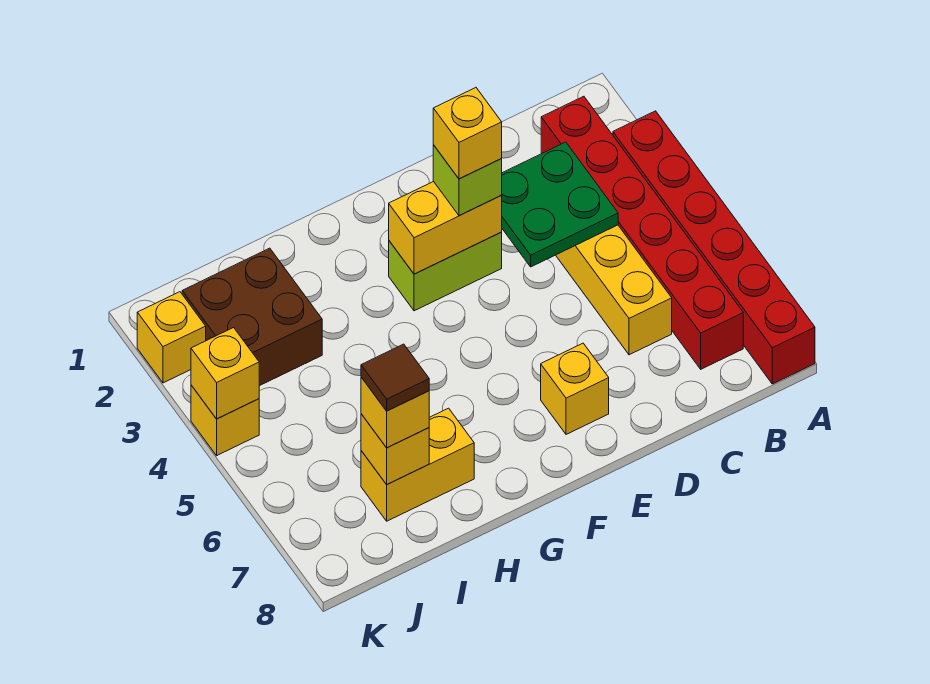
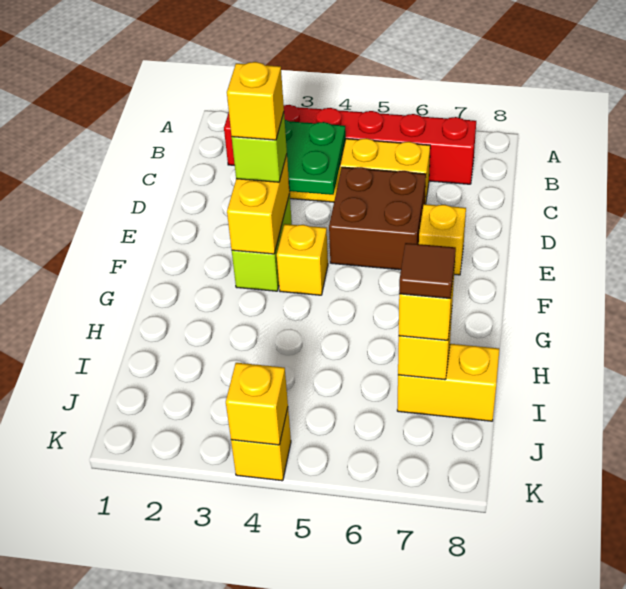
red 1x6 brick [613,111,815,384] -> none
yellow 1x2 brick [361,408,474,521] -> yellow 1x2 brick turned to [397,344,499,421]
brown 2x2 brick [182,248,322,386] -> brown 2x2 brick moved to [329,167,426,270]
yellow 1x1 brick [137,292,206,383] -> yellow 1x1 brick moved to [277,224,328,295]

